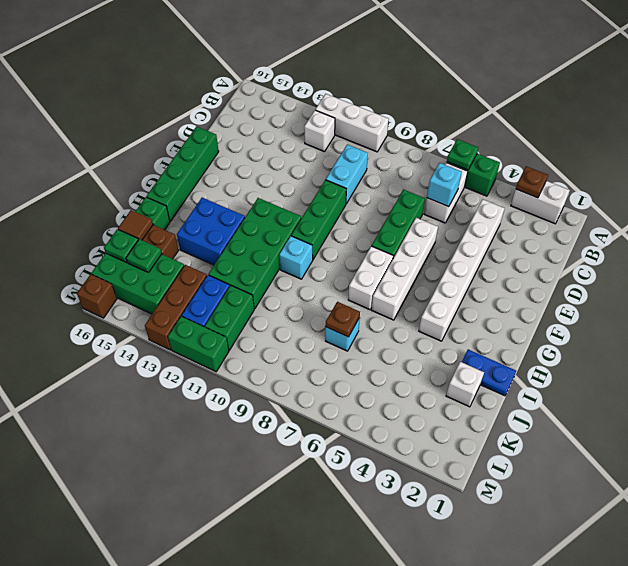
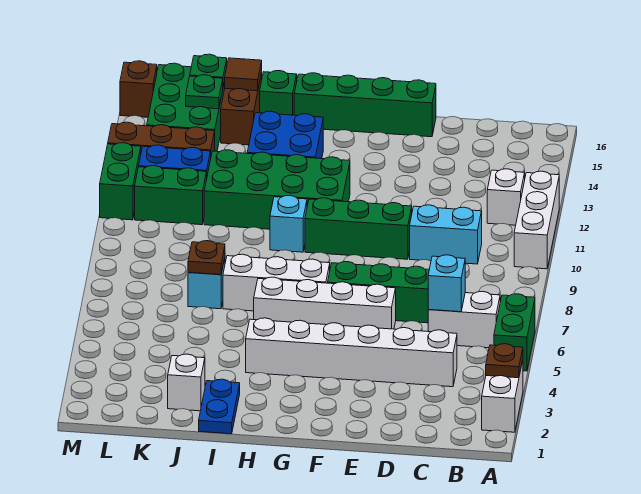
green 1x1 plate [447,139,478,170] -> none
white 1x2 brick [348,246,393,310] -> white 1x3 brick [223,254,330,311]

